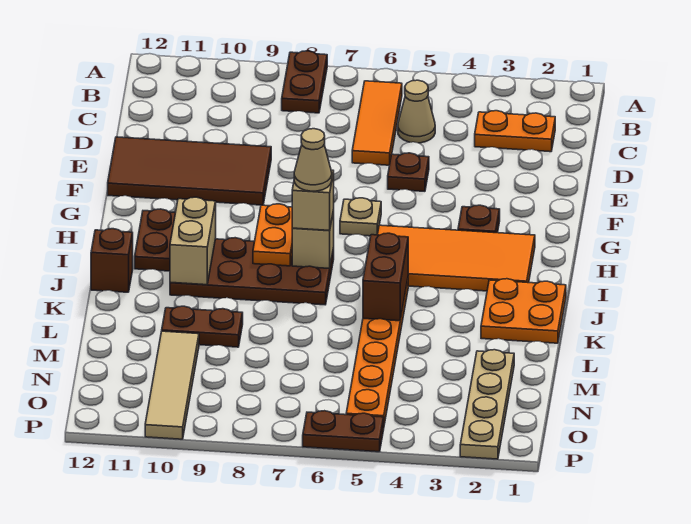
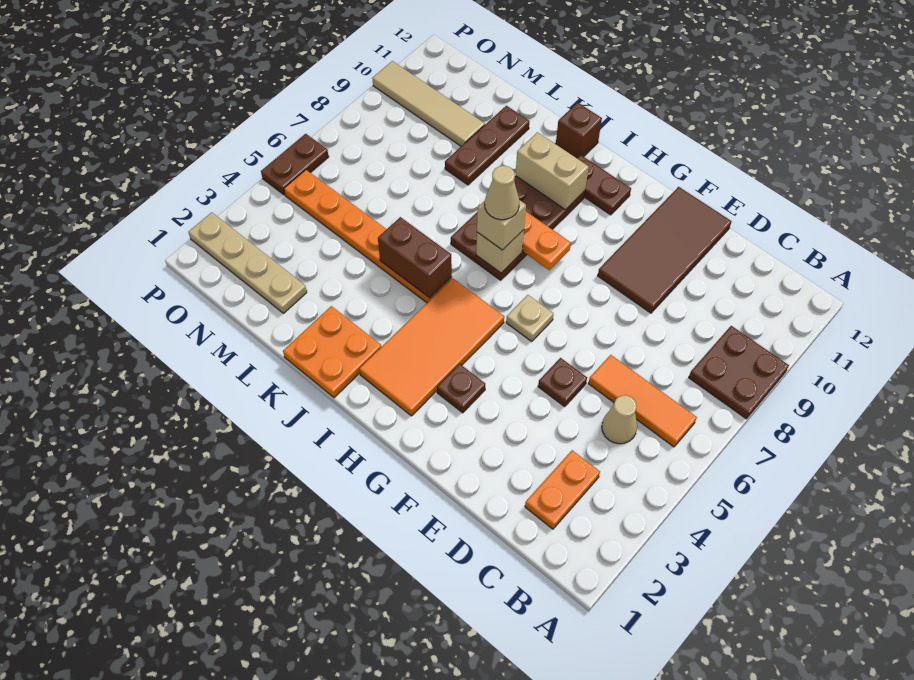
brown 1x2 plate [282,51,327,113] -> brown 2x2 plate [689,326,789,419]
brown 1x2 plate [162,306,243,347] -> brown 1x3 plate [445,106,529,185]

